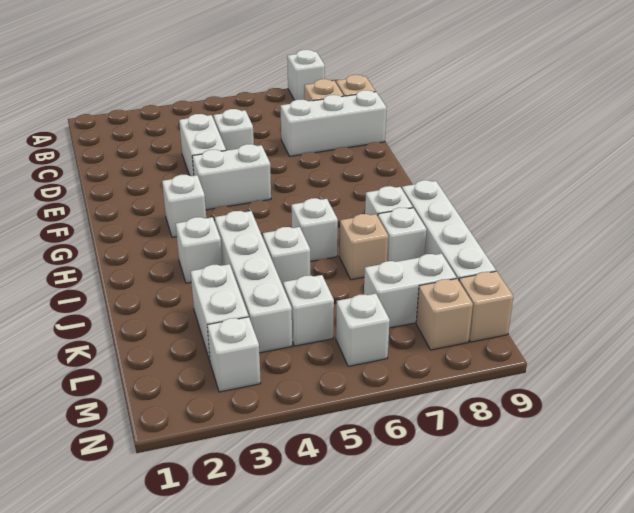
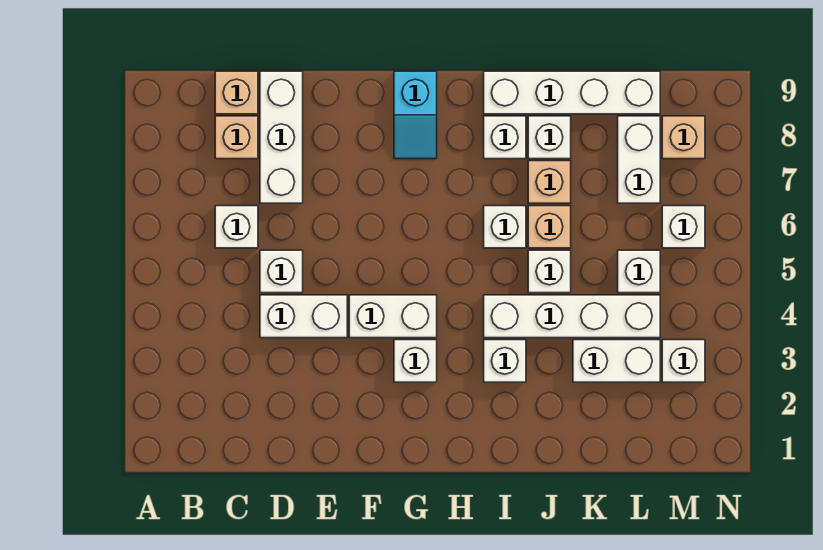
white 1x1 brick [287,50,325,100] -> white 1x1 brick moved to [215,206,258,248]
white 1x2 brick [192,144,271,210] -> white 1x2 brick turned to [349,295,437,338]
none -> cyan 1x2 slope [394,71,437,159]
tan 1x1 brick [459,271,513,342] -> tan 1x1 brick moved to [528,206,571,248]

